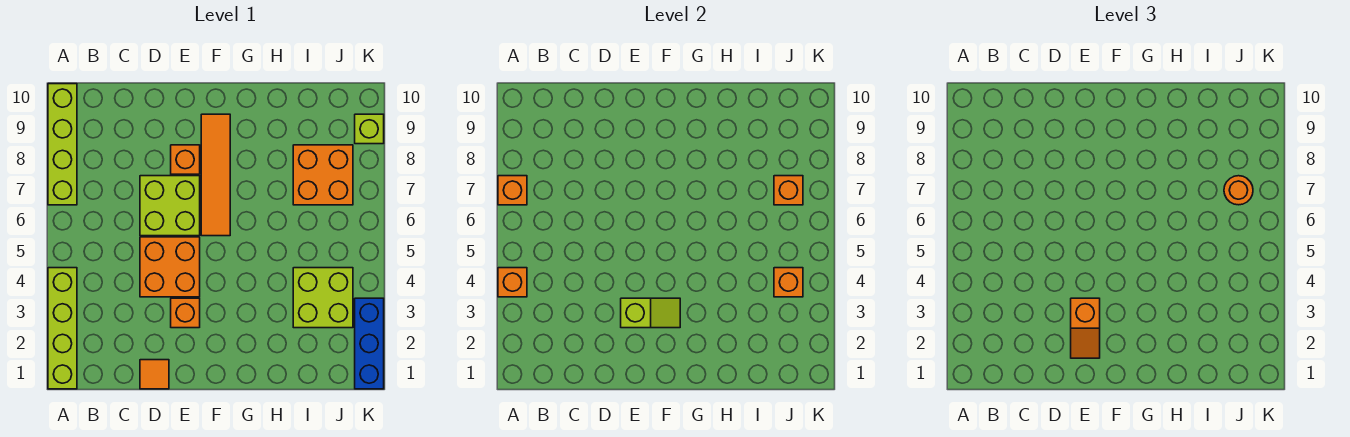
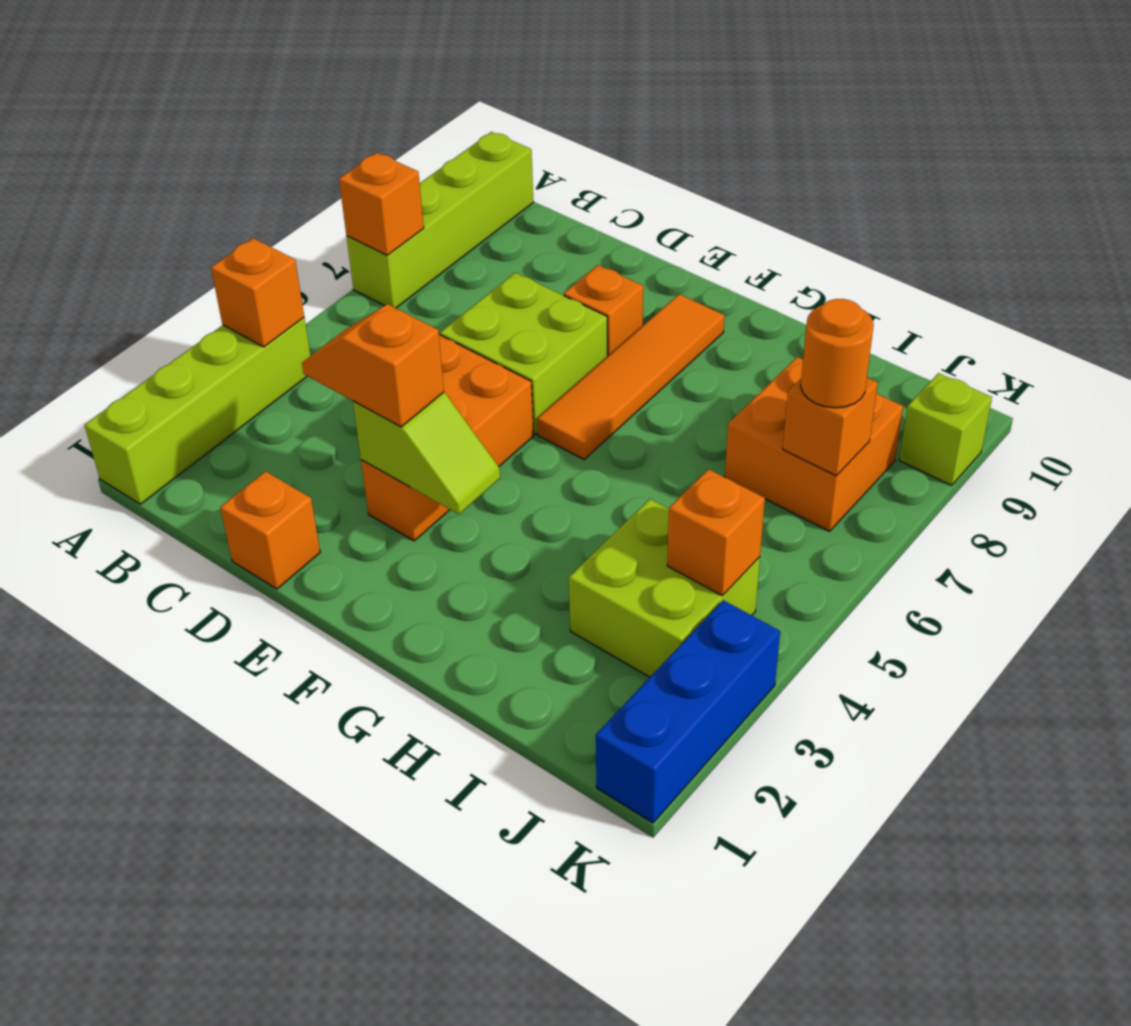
orange 1x1 tile [140,360,169,389] -> orange 1x1 brick [220,471,320,589]
orange 1x2 slope [1071,298,1100,358] -> orange 1x2 slope turned to [302,304,444,427]

